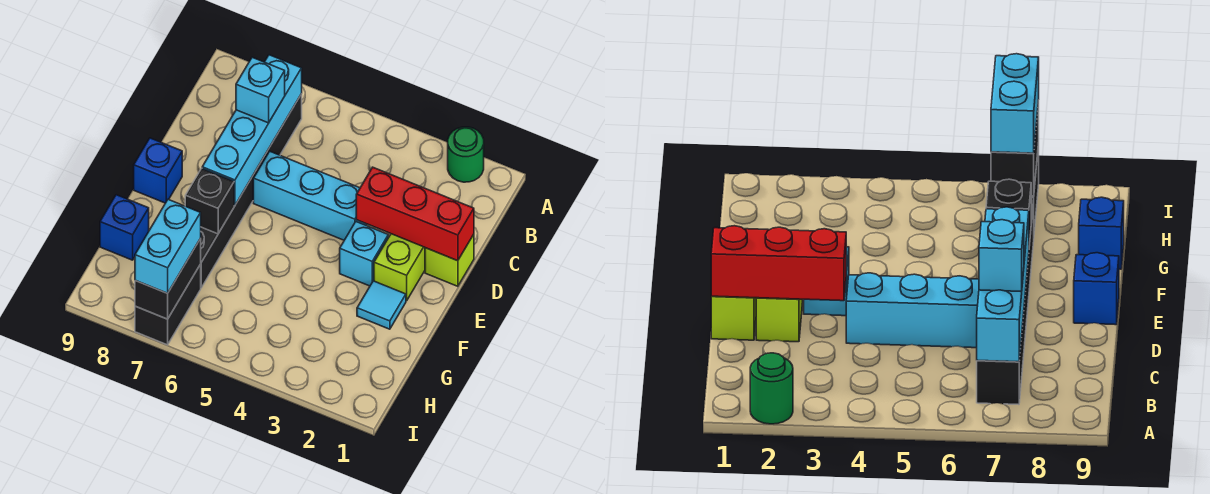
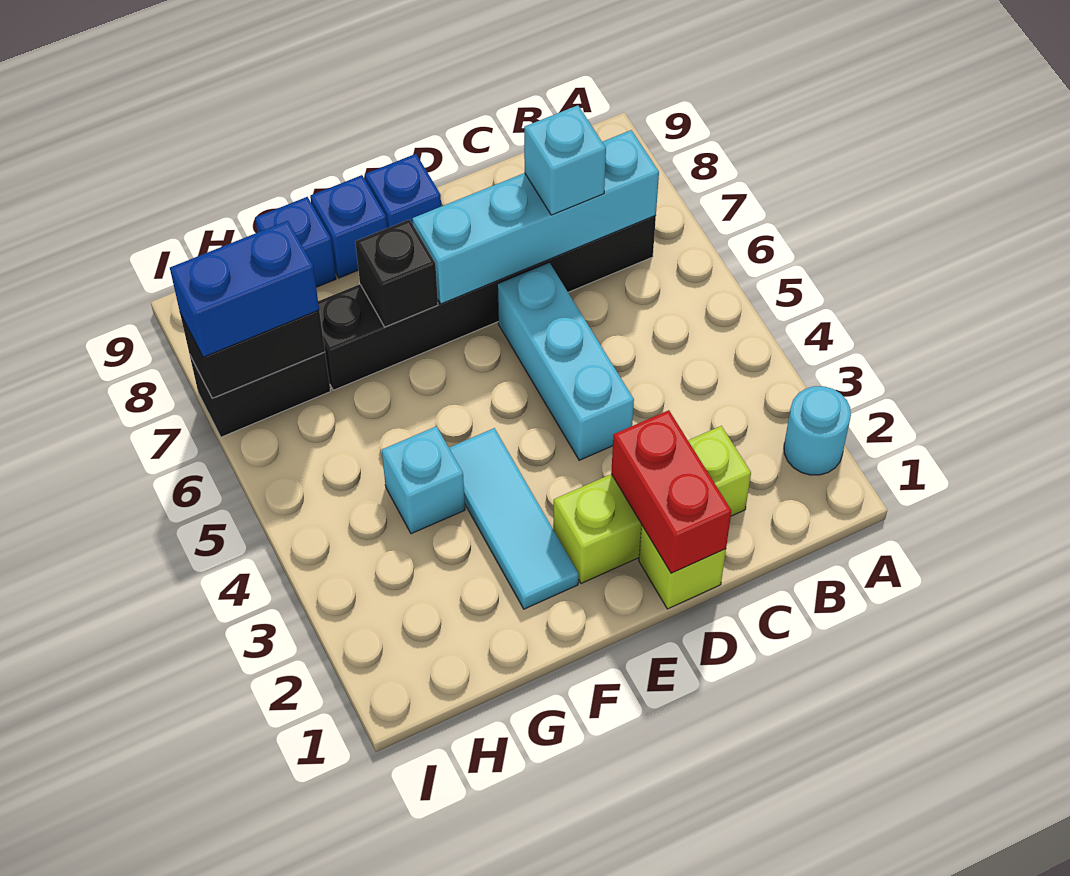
green 1x1 round brick [448,127,484,182] -> cyan 1x1 round brick [784,386,851,475]
red 1x3 brick [356,167,474,261] -> red 1x2 brick [611,410,731,573]
lime 1x2 brick [374,234,425,301] -> lime 1x3 brick [553,426,751,583]
cyan 1x1 brick [340,222,388,286] -> cyan 1x1 brick moved to [382,426,465,534]
cyan 1x1 tile [357,281,406,329] -> cyan 1x3 tile [449,428,578,609]
none -> blue 1x1 brick [310,175,387,278]
cyan 1x2 brick [135,199,201,293] -> blue 1x2 brick [170,221,319,357]

